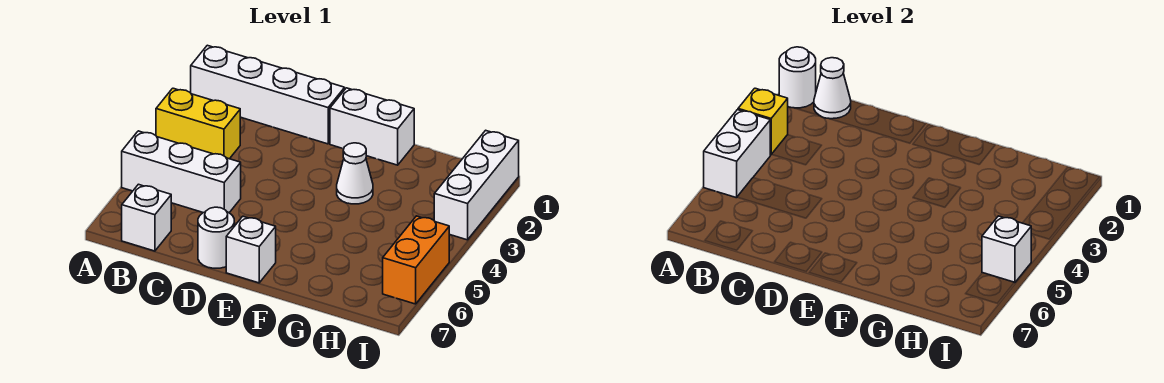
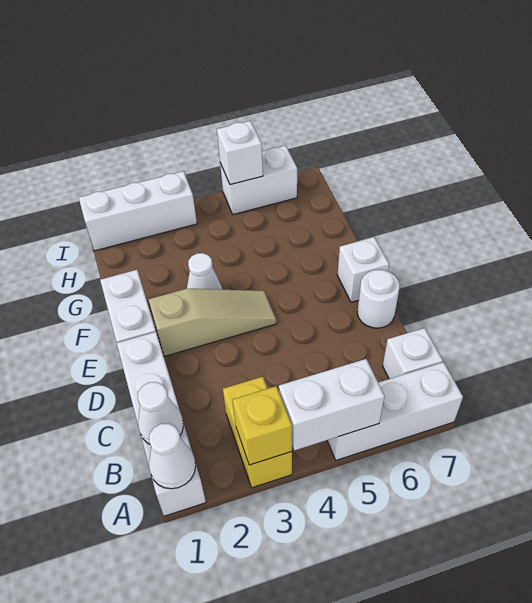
white 1x1 round brick [779,47,816,108] -> white 1x1 cone [149,424,196,489]
white 1x3 brick [122,131,241,213] -> white 1x3 brick turned to [327,362,463,460]
none -> tan 1x3 slope [148,289,276,356]
orange 1x2 brick [383,216,449,304] -> white 1x2 brick [220,146,297,214]

